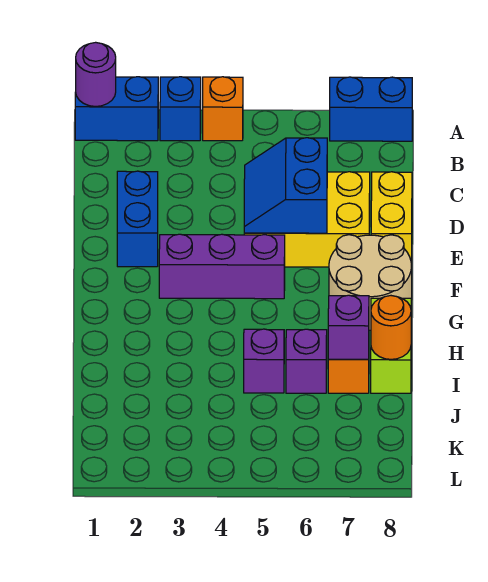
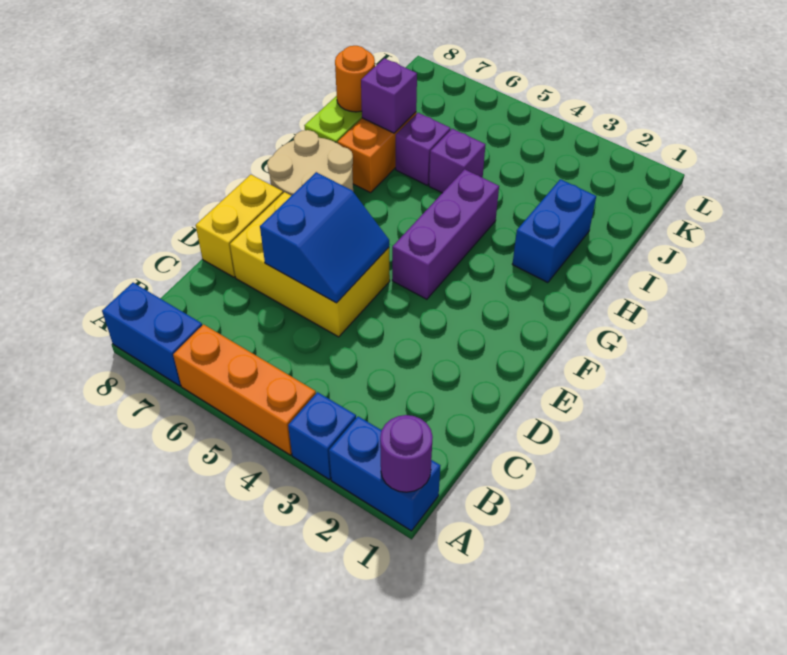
orange 1x1 brick [203,77,243,141] -> orange 1x3 brick [173,325,316,455]
blue 1x2 brick [117,171,158,267] -> blue 1x2 brick moved to [512,179,596,283]
purple 1x3 brick [159,234,285,299] -> purple 1x3 brick turned to [392,169,499,299]

